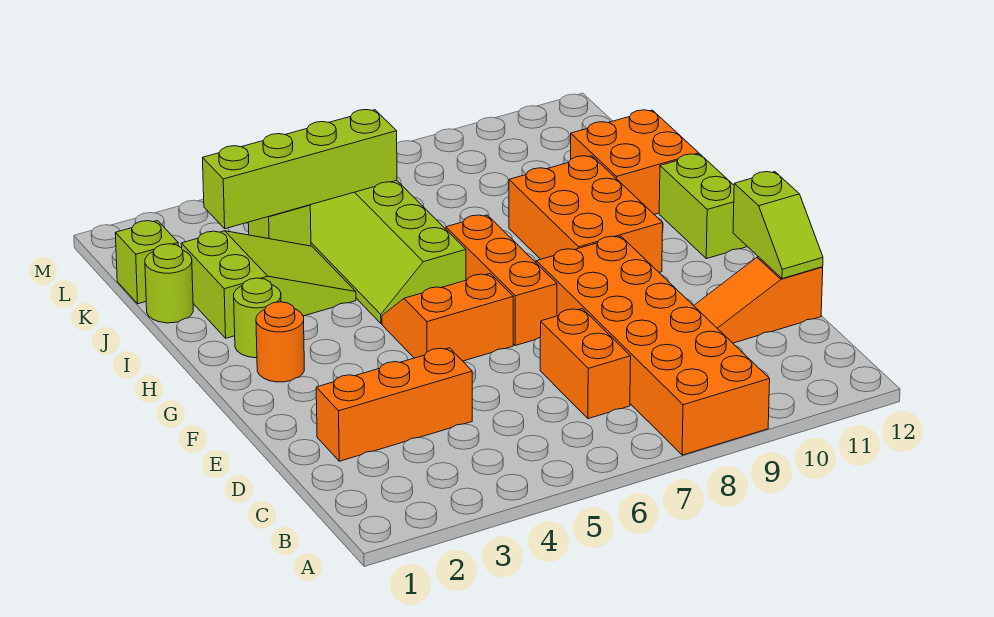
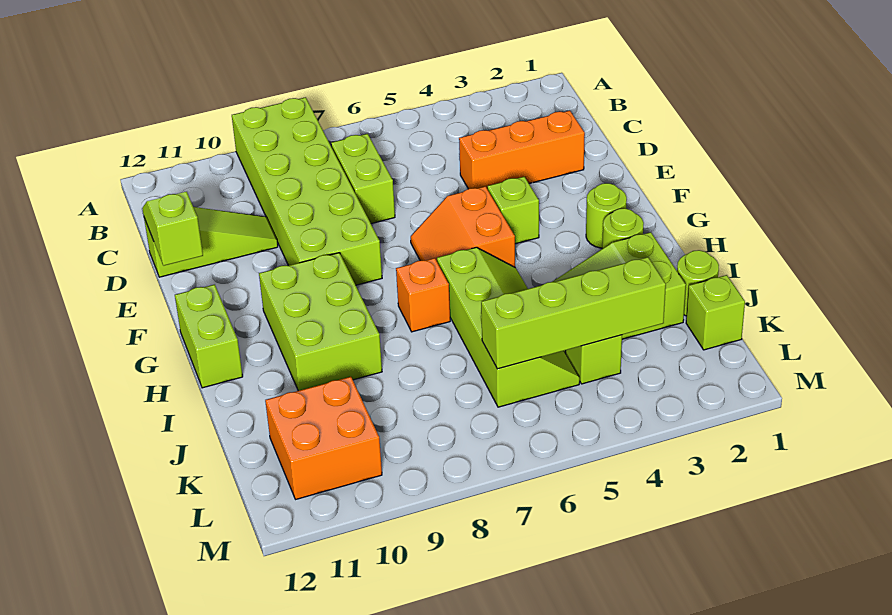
orange 2x6 brick [536,236,770,455] -> lime 2x6 brick [232,97,382,285]
orange 1x2 brick [540,309,631,419] -> lime 1x2 brick [331,134,395,224]
orange 1x3 slope [694,257,823,343] -> lime 1x3 slope [144,207,278,277]
none -> lime 1x1 brick [488,177,539,244]
orange 2x2 slope [382,274,513,361] -> orange 2x2 slope turned to [411,186,515,267]
orange 1x3 brick [446,215,557,345] -> orange 1x1 brick [396,258,450,332]
orange 1x1 round brick [256,302,304,382] -> lime 1x1 round brick [586,183,627,248]
orange 2x3 brick [509,156,663,272] -> lime 2x3 brick [259,253,382,391]
orange 2x2 brick [571,110,699,214] -> orange 2x2 brick moved to [265,377,382,499]

